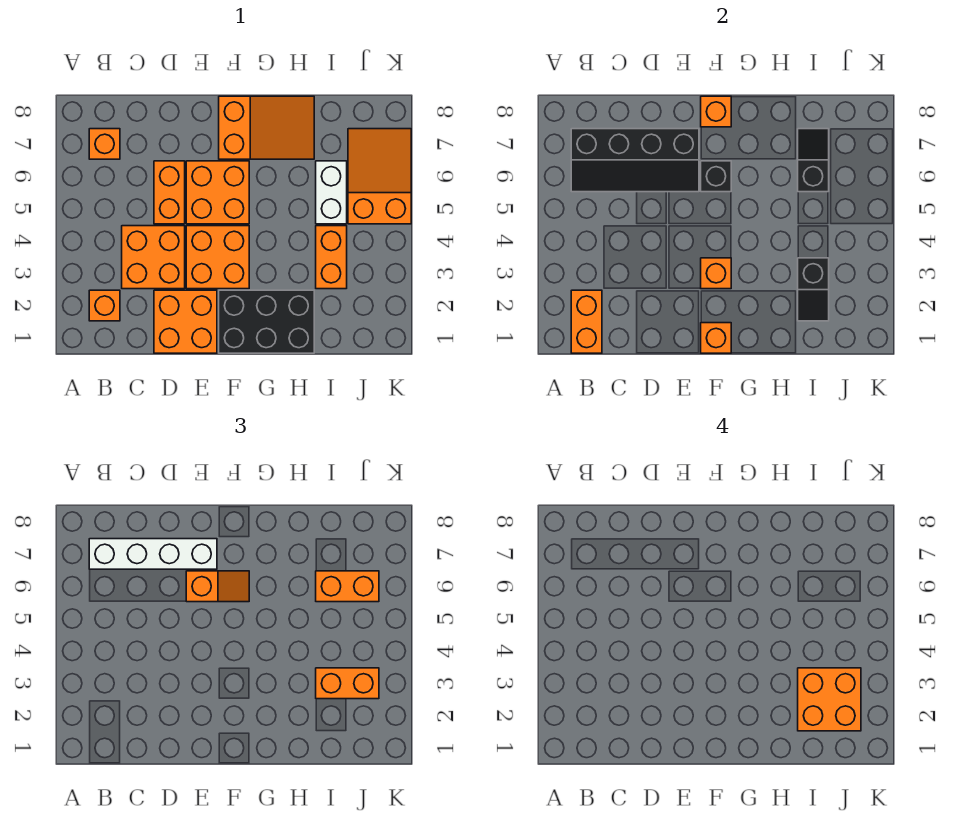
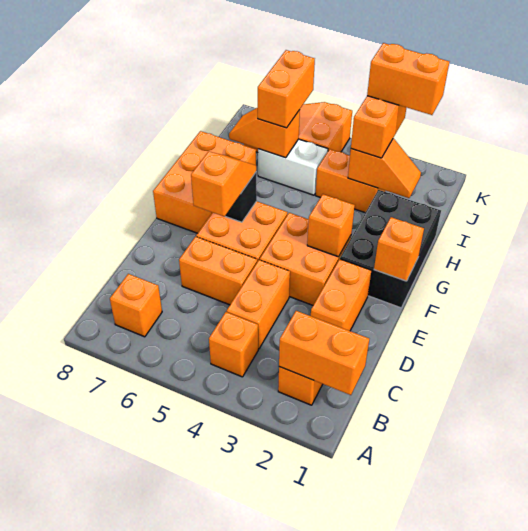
black 2x4 slope [571,129,699,192] -> none
white 1x4 brick [89,539,217,569] -> none
orange 2x2 brick [122,226,185,289] -> orange 1x2 brick [227,260,290,349]
orange 2x2 brick [154,290,217,353] -> orange 1x2 brick [311,259,371,331]
orange 2x3 slope [219,96,314,159] -> orange 2x3 brick [153,131,256,233]
orange 1x1 brick [701,96,731,127] -> orange 1x1 brick moved to [209,312,258,377]
black 1x2 slope [798,258,829,321] -> orange 1x2 slope [348,138,421,198]
orange 2x2 brick [798,668,861,731] -> orange 1x2 brick [367,43,449,115]
black 1x2 slope [798,129,829,192] -> orange 1x2 slope [229,108,300,158]

